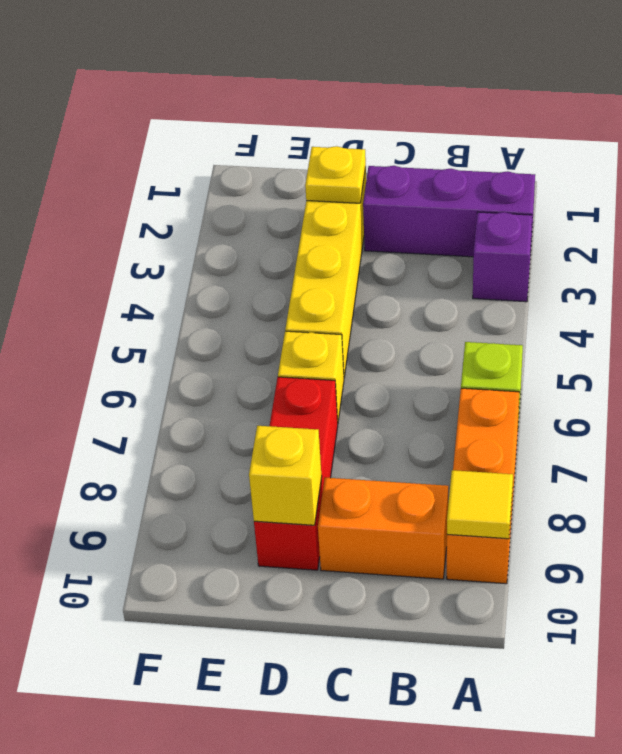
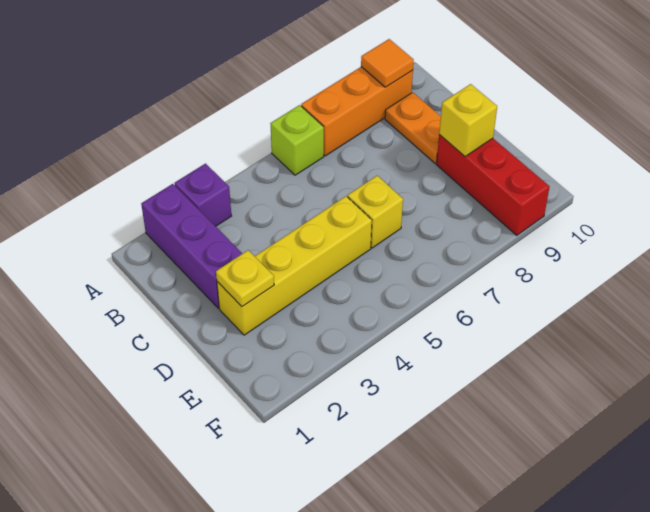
yellow 1x1 tile [447,470,513,539] -> orange 1x1 tile [361,39,414,87]
orange 1x2 brick [318,478,448,579] -> orange 1x2 plate [385,92,441,163]
red 1x3 brick [254,377,338,570] -> red 1x3 brick turned to [436,135,549,235]

